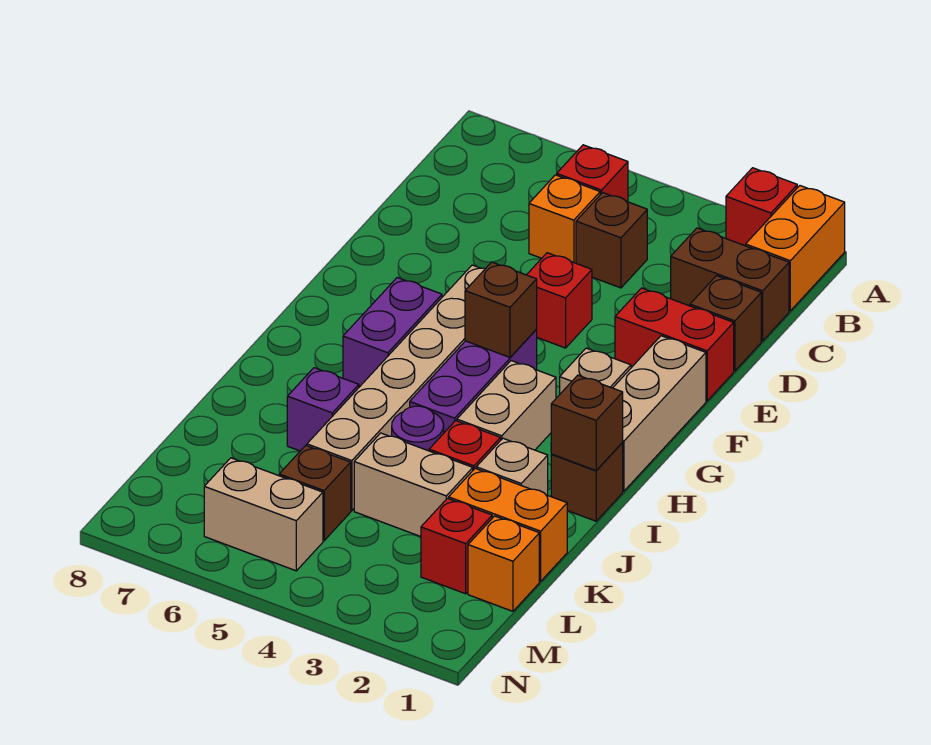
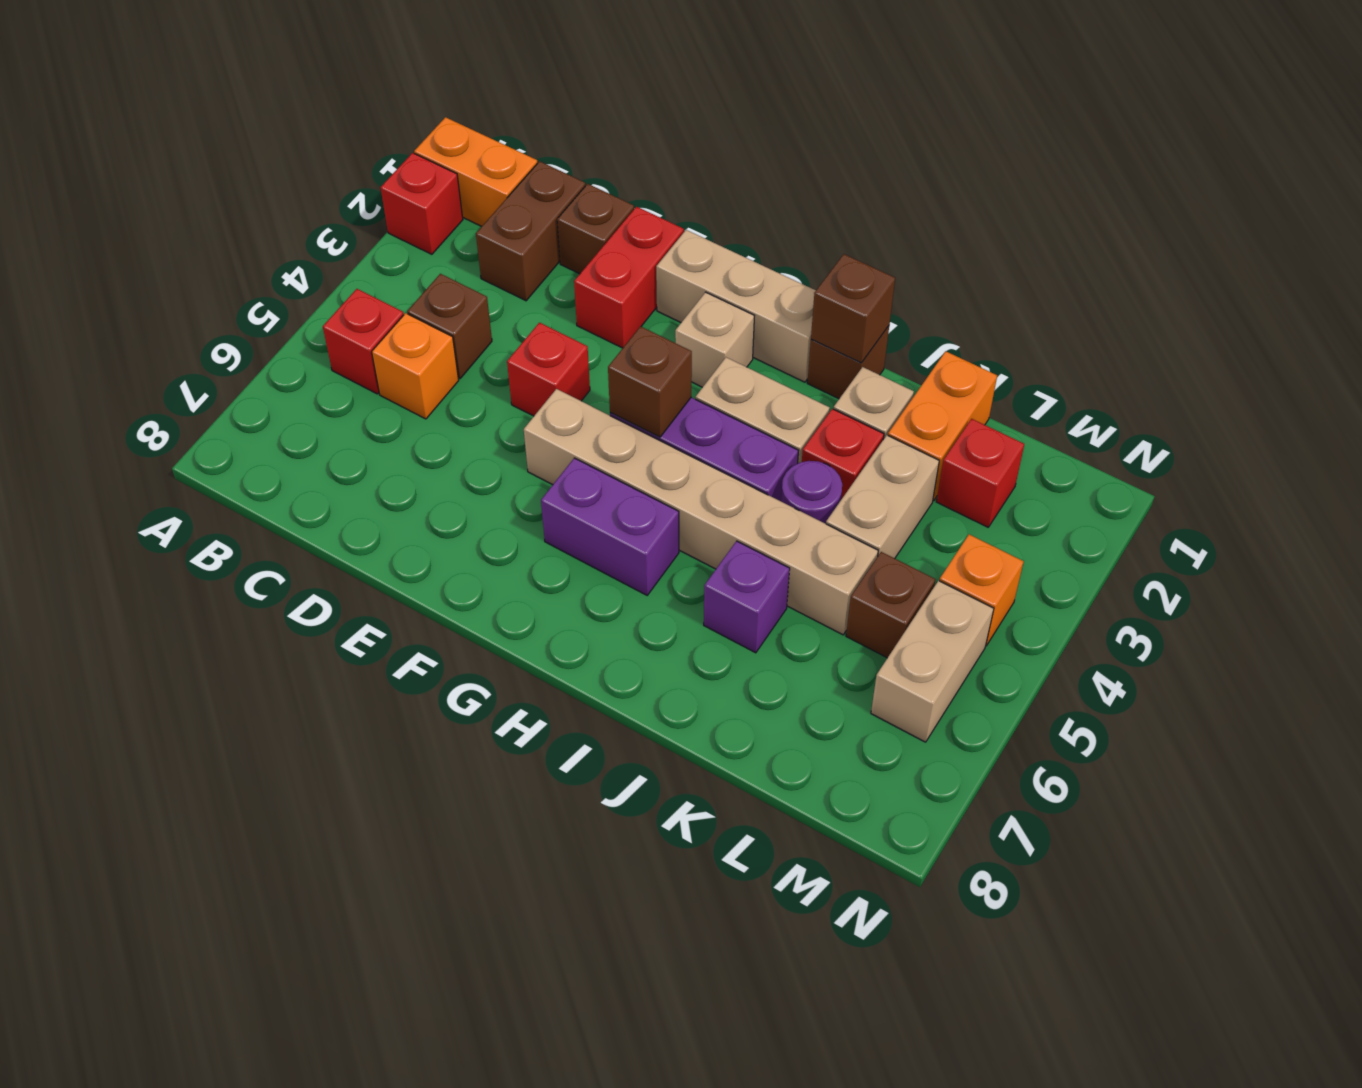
orange 1x1 brick [468,516,539,611] -> orange 1x1 brick moved to [939,534,1024,646]

